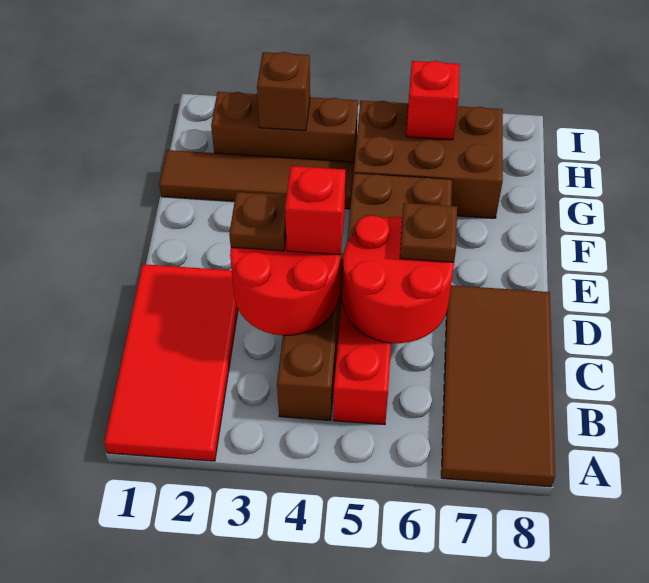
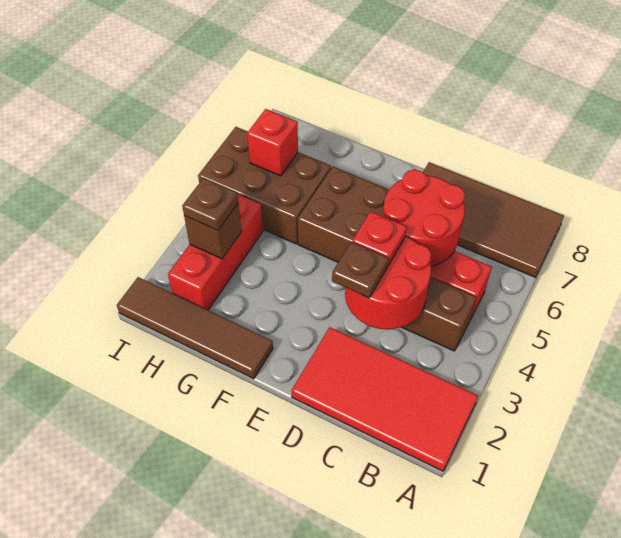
red 1x1 brick [285,166,345,255] -> red 1x1 plate [352,211,407,265]
brown 1x1 plate [400,203,457,262] -> brown 1x1 plate moved to [182,178,238,230]
brown 1x4 tile [159,150,354,209] -> brown 1x4 tile turned to [117,277,273,379]
brown 2x3 brick [354,100,503,218] -> brown 2x3 brick turned to [198,127,331,244]
brown 1x3 brick [211,92,358,164] -> red 1x3 brick [168,194,263,310]

